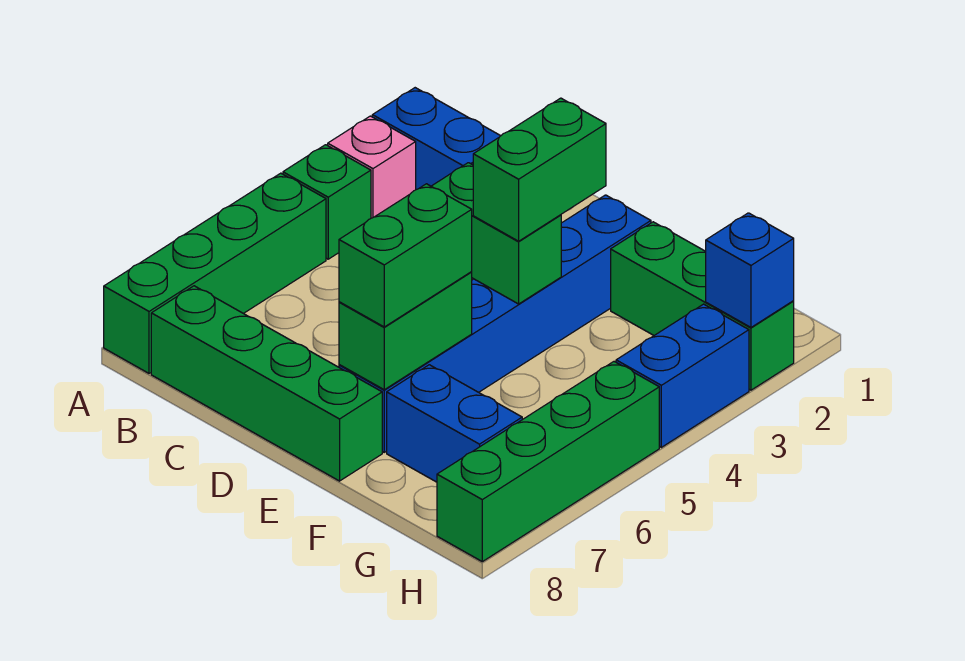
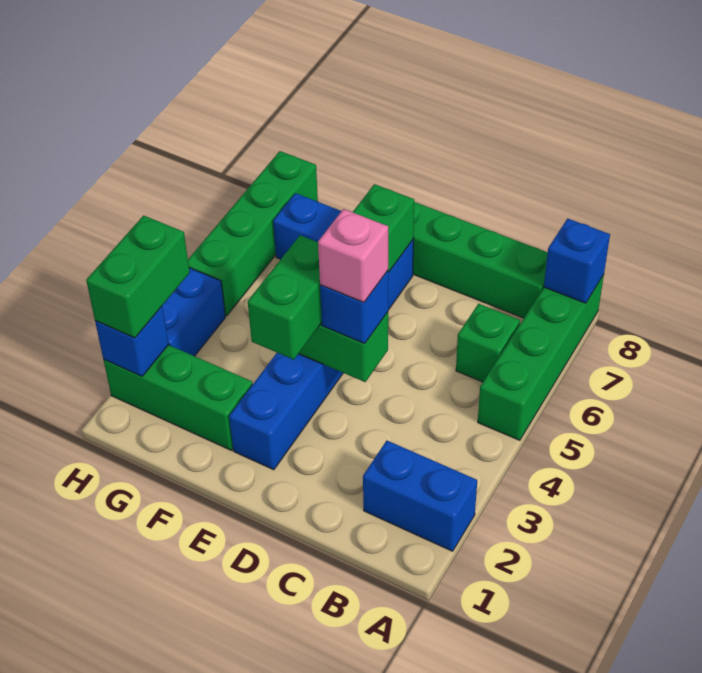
pink 1x1 brick [328,116,416,218] -> pink 1x1 brick moved to [318,209,388,303]
green 1x1 brick [283,145,371,259] -> green 1x1 brick moved to [456,304,520,382]
none -> blue 1x1 brick [544,219,610,303]
none -> blue 1x1 brick [320,271,388,344]
green 1x2 brick [339,184,472,327] -> green 1x2 brick moved to [86,215,190,338]

